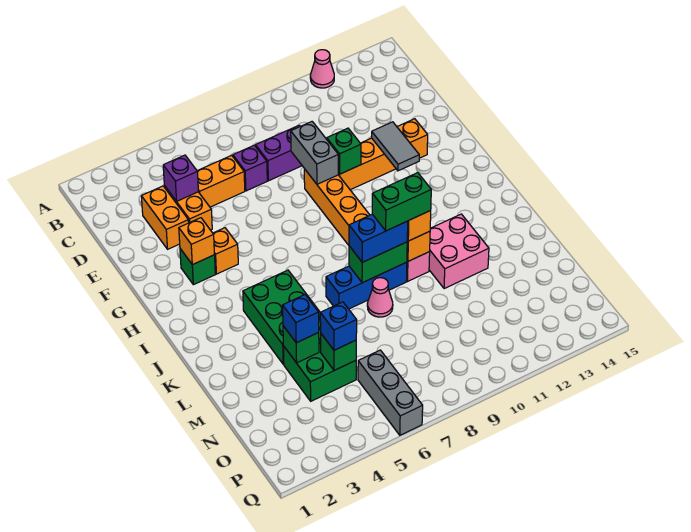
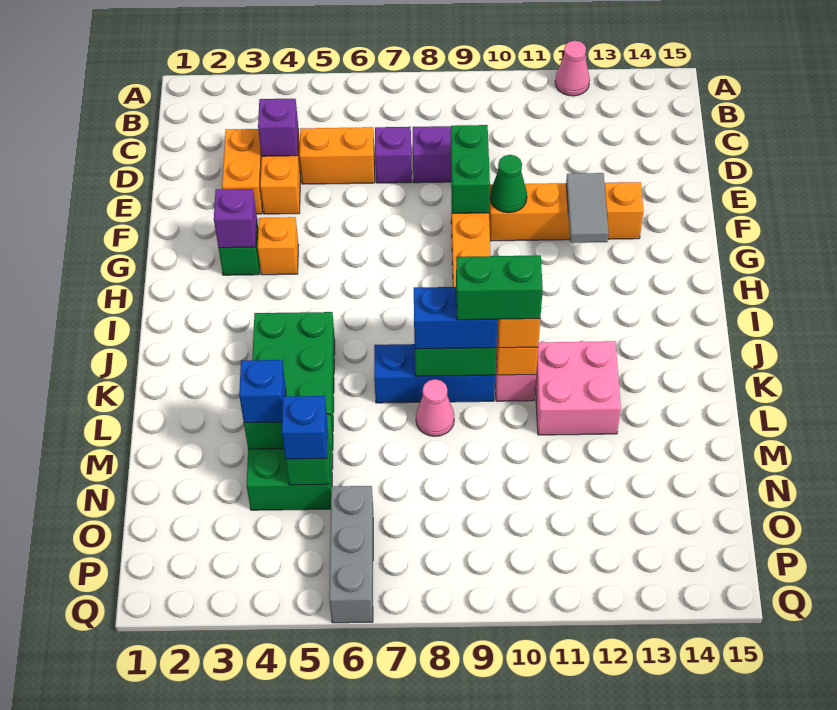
grey 1x2 brick [291,122,338,184] -> green 1x2 brick [451,125,490,213]
green 1x1 brick [327,128,361,174] -> green 1x1 cone [490,155,527,213]
orange 1x1 brick [179,218,214,265] -> purple 1x1 brick [214,189,257,248]

